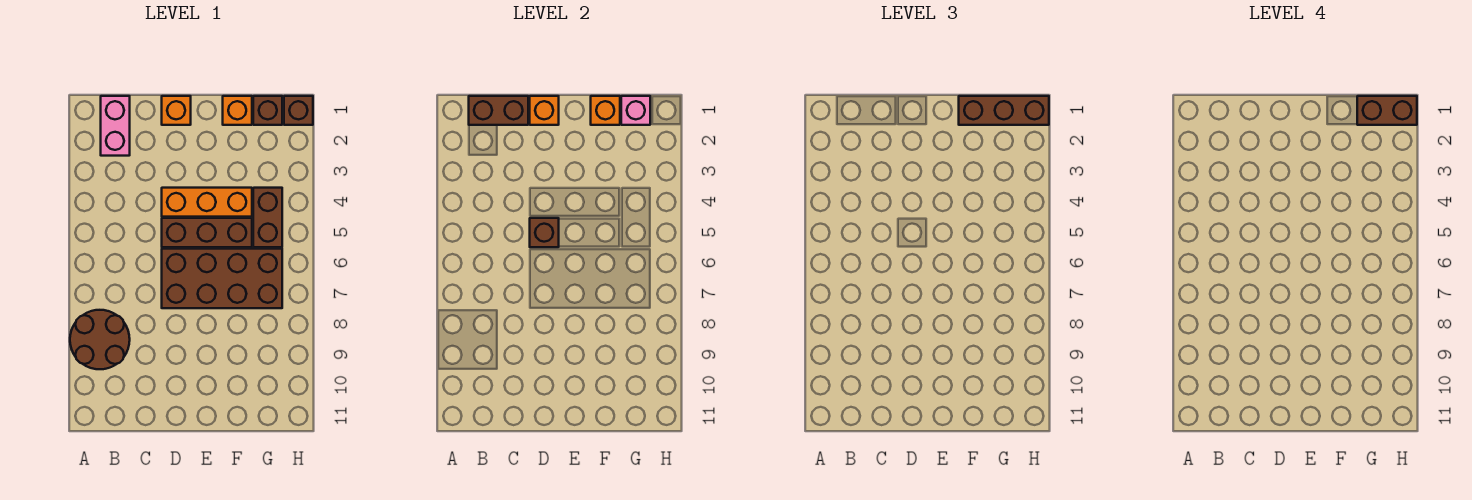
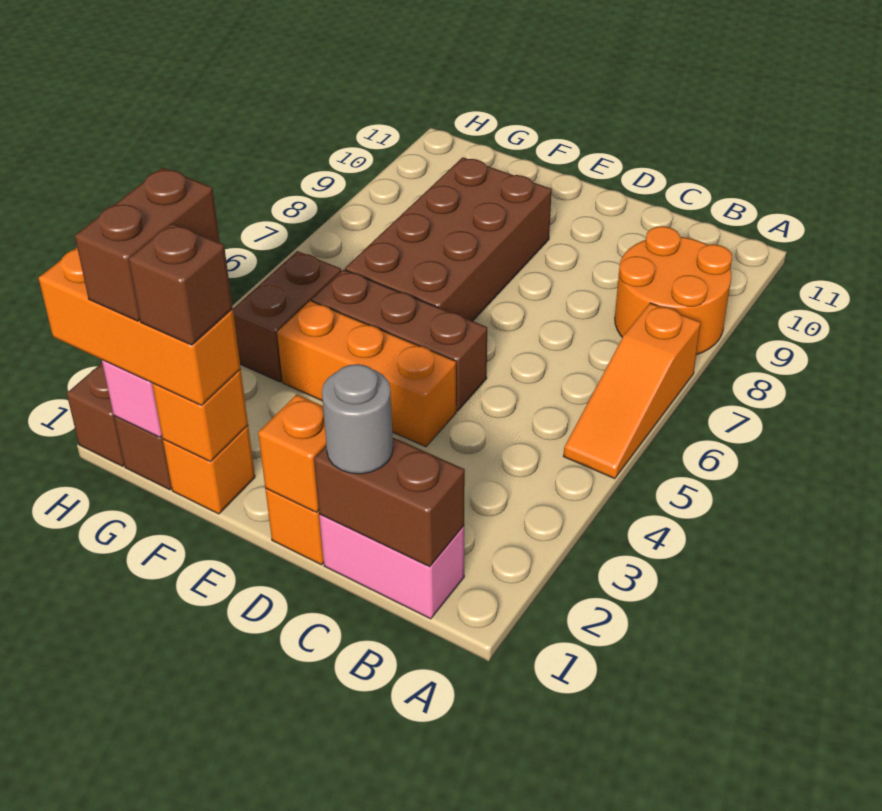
none -> orange 1x3 slope [563,303,701,479]
brown 2x2 round brick [70,310,130,369] -> orange 2x2 round brick [615,226,732,355]
pink 1x2 brick [101,96,130,156] -> pink 1x2 brick turned to [319,514,464,619]
none -> grey 1x1 round brick [322,364,393,474]
brown 1x1 brick [530,218,559,247] -> brown 1x1 brick moved to [129,223,233,345]
brown 2x4 brick [162,249,282,308] -> brown 2x4 brick turned to [345,157,552,321]
brown 1x3 brick [959,96,1049,125] -> orange 1x3 brick [39,248,241,405]
brown 1x2 brick [1357,96,1417,125] -> brown 1x2 brick turned to [75,168,220,321]

